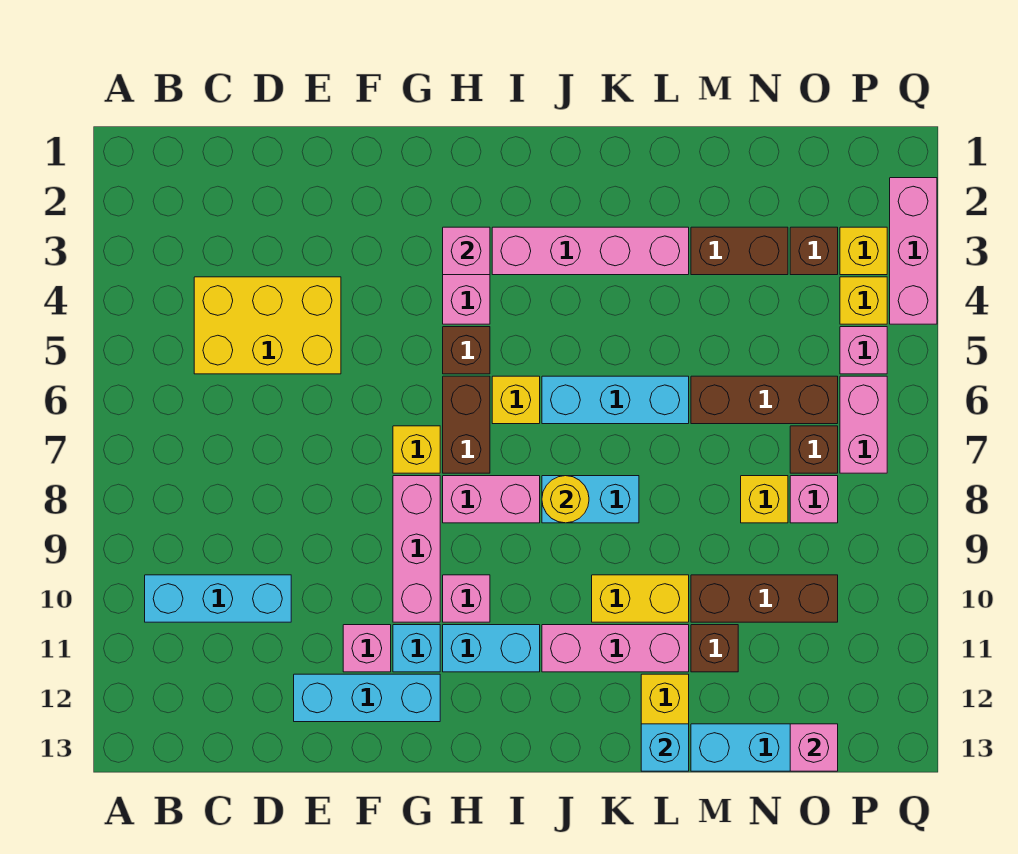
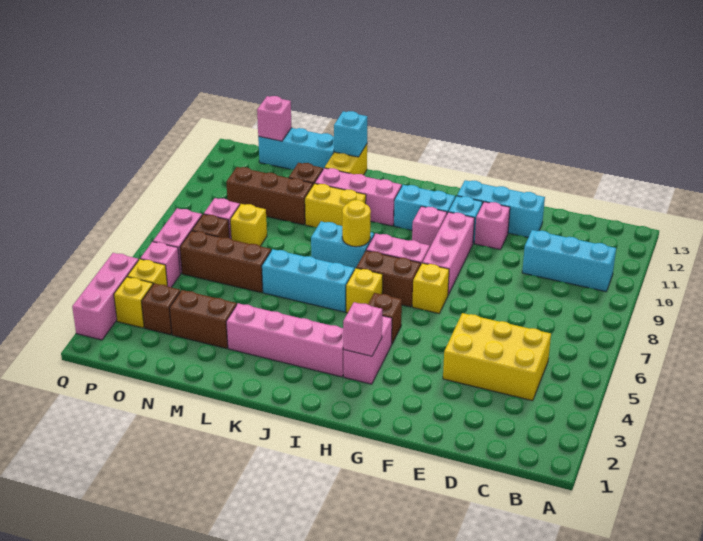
brown 1x2 brick [443,376,490,473] -> brown 1x2 brick turned to [356,251,421,307]

